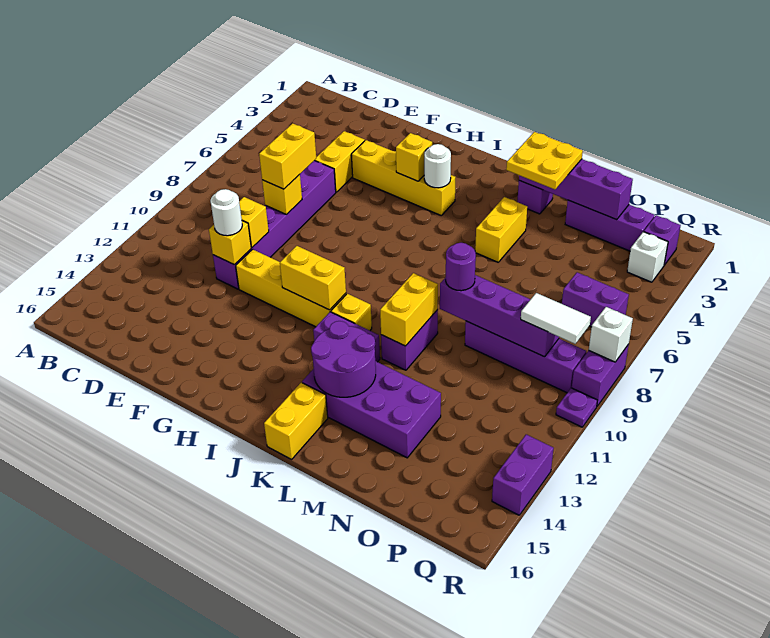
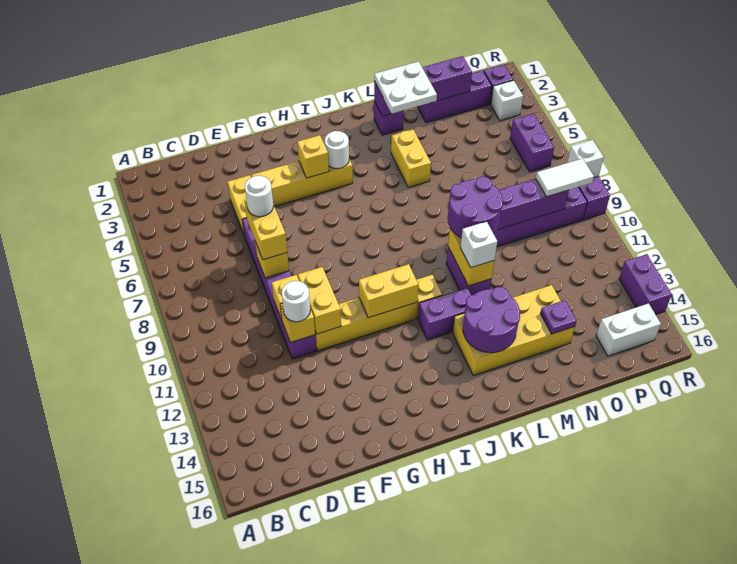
none -> white 1x1 round brick [245,176,273,217]
purple 2x4 brick [302,361,441,458] -> yellow 2x4 brick [453,285,575,375]
yellow 1x2 brick [264,382,328,459] -> yellow 1x2 brick moved to [298,267,341,334]
yellow 2x2 plate [506,132,583,189] -> white 2x2 plate [374,61,437,114]
none -> white 1x1 brick [460,221,497,268]
purple 1x1 round brick [446,243,476,291] -> purple 2x2 round brick [448,177,503,238]
purple 1x2 brick [562,272,629,327] -> purple 1x2 brick turned to [510,114,554,172]
none -> white 1x2 brick [596,303,661,356]
purple 1x1 plate [556,388,597,427] -> purple 1x1 plate moved to [540,300,577,334]

